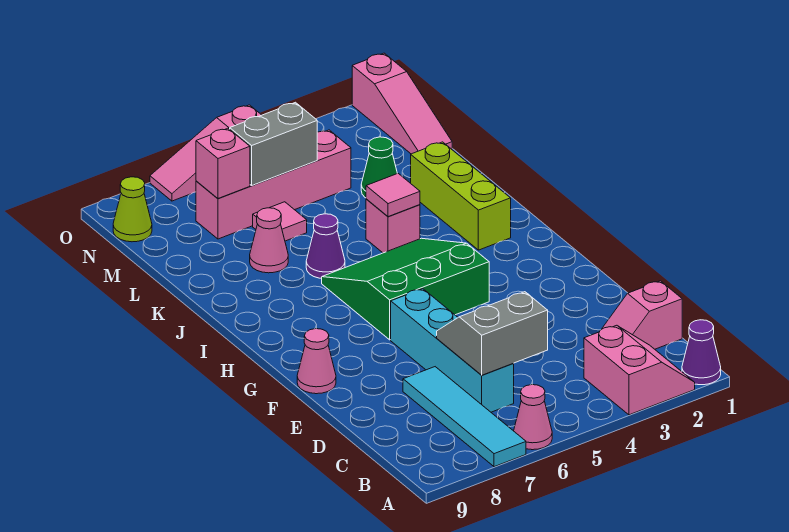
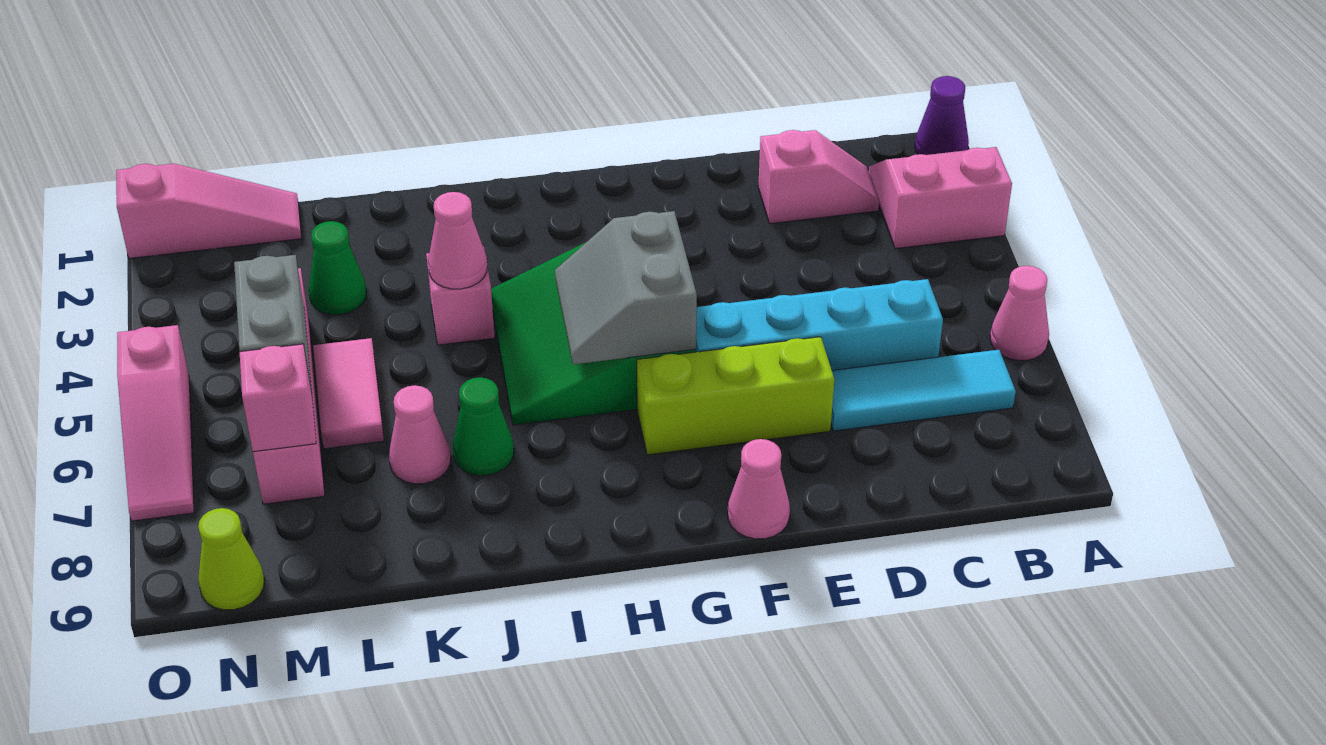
cyan 1x4 tile [403,367,526,467] -> cyan 1x3 tile [831,350,1016,431]
pink 1x2 slope [602,281,682,349] -> pink 1x2 slope turned to [758,130,879,224]
grey 2x2 slope [437,292,548,375] -> grey 2x2 slope moved to [555,211,697,364]
lime 1x3 brick [411,142,511,250] -> lime 1x3 brick moved to [637,337,834,455]
pink 1x1 tile [366,173,420,217] -> pink 1x1 cone [428,192,487,289]
purple 1x1 cone [306,214,345,278] -> none
none -> green 1x1 cone [453,377,514,476]
pink 1x1 tile [253,202,307,241] -> pink 1x2 tile [313,338,384,449]

